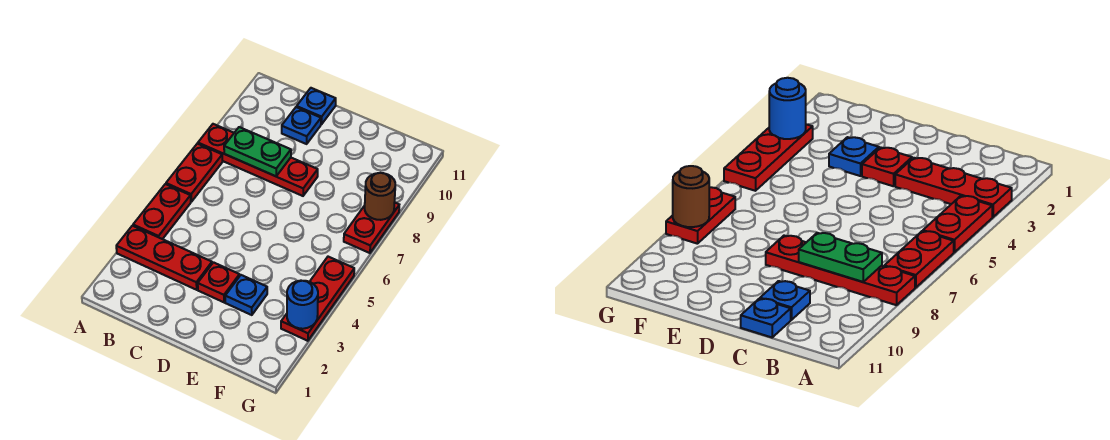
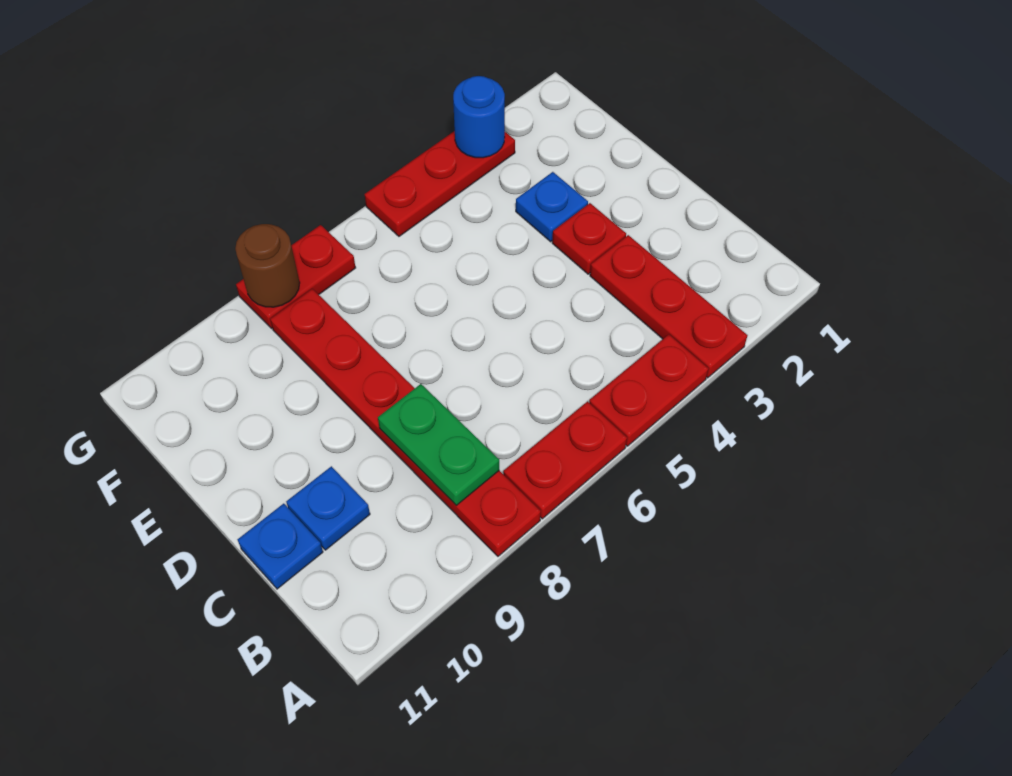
red 1x4 plate [198,124,318,196] -> red 1x6 plate [270,289,541,556]

